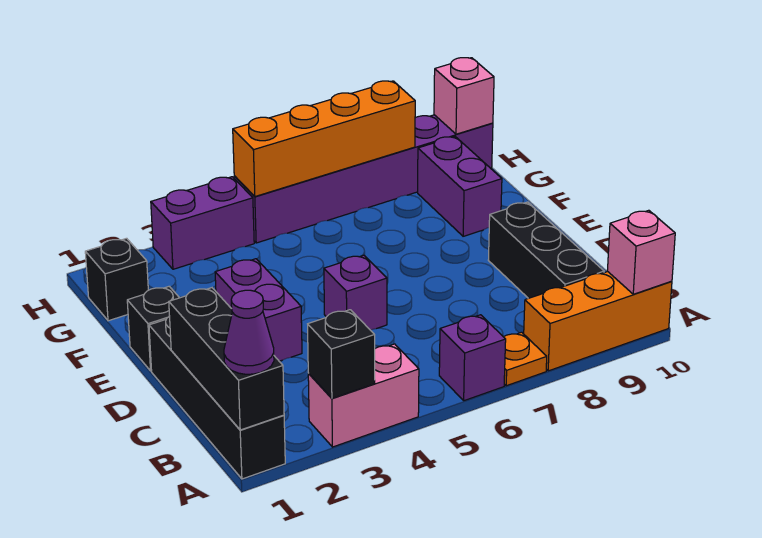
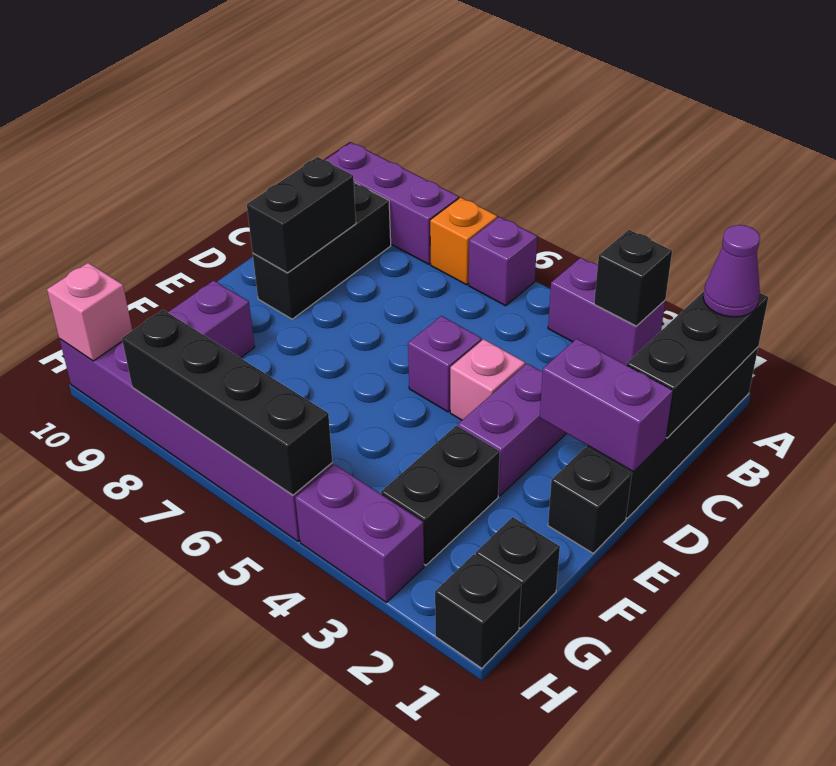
pink 1x2 brick [308,344,419,447] -> purple 1x2 brick [548,258,665,365]
orange 1x1 plate [504,332,547,386] -> orange 1x1 brick [430,197,497,285]
orange 1x3 brick [524,272,672,371] -> purple 1x3 brick [326,142,459,264]
pink 1x1 brick [607,210,675,294] -> pink 1x1 brick moved to [450,339,525,420]
none -> black 1x2 brick [247,157,356,273]
none -> purple 1x2 brick [540,339,673,472]
none -> black 1x2 brick [381,426,500,565]
none -> black 1x1 brick [435,554,521,668]
orange 1x4 brick [233,81,415,197] -> black 1x4 brick [122,310,332,495]

